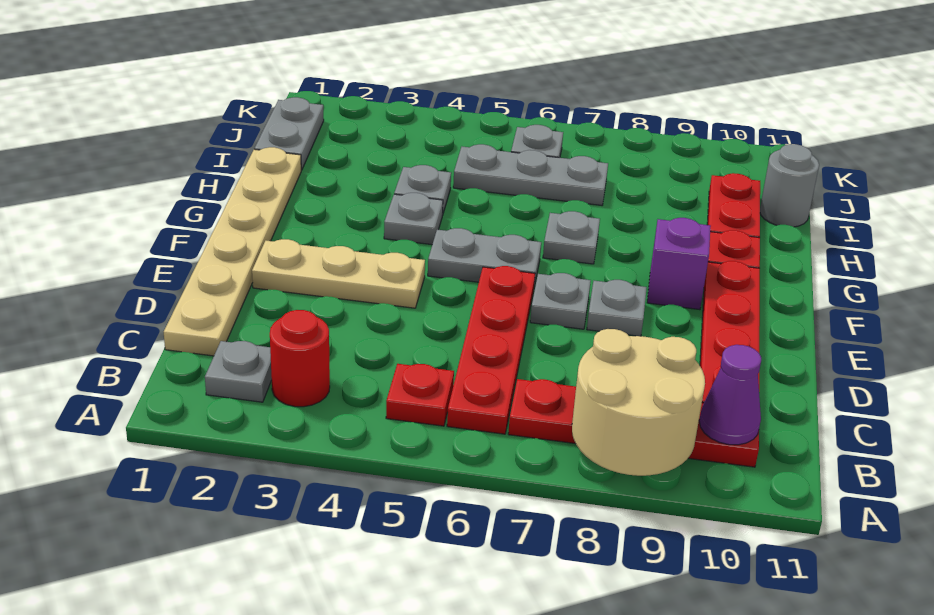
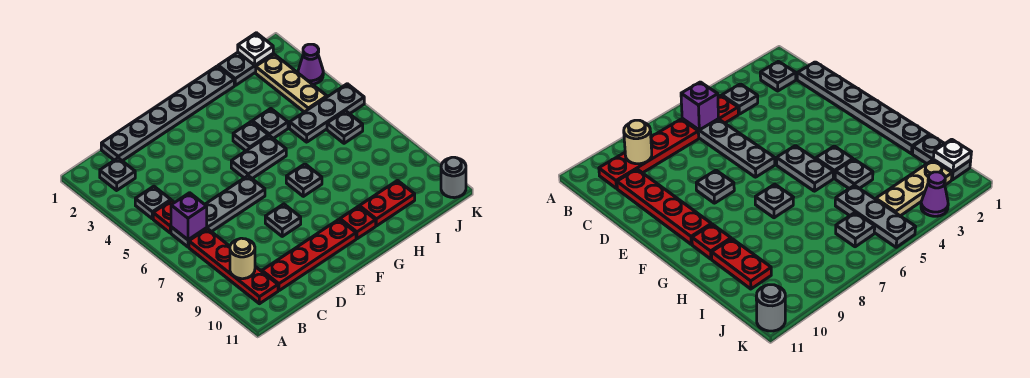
tan 2x2 round brick [572,329,705,476] -> tan 1x1 round brick [230,238,255,279]
red 1x1 round brick [270,310,330,407] -> none
red 1x4 plate [447,266,535,434] -> grey 1x4 plate [171,176,265,247]
purple 1x1 cone [699,345,761,445] -> purple 1x1 cone moved to [298,44,323,84]
tan 1x6 plate [164,147,301,356] -> grey 1x6 plate [101,66,234,161]
tan 1x3 plate [252,239,425,308] -> tan 1x3 plate moved to [256,54,327,112]
grey 1x1 plate [530,273,591,329] -> grey 1x1 plate moved to [135,186,171,219]
grey 1x2 plate [428,228,541,287] -> grey 1x2 plate turned to [231,136,286,178]
purple 1x1 brick [647,218,711,310] -> purple 1x1 brick moved to [171,193,207,240]
grey 1x3 plate [453,144,608,205] -> grey 1x3 plate turned to [290,84,364,142]
grey 1x1 round brick [760,144,819,227] -> grey 1x1 round brick moved to [441,157,466,198]
none -> white 1x1 plate [238,33,273,65]

